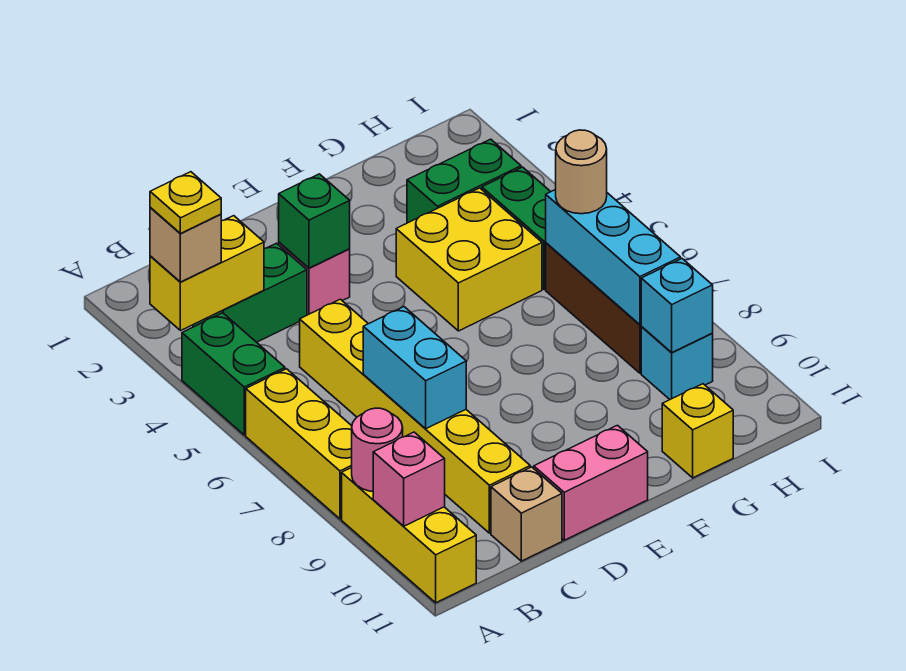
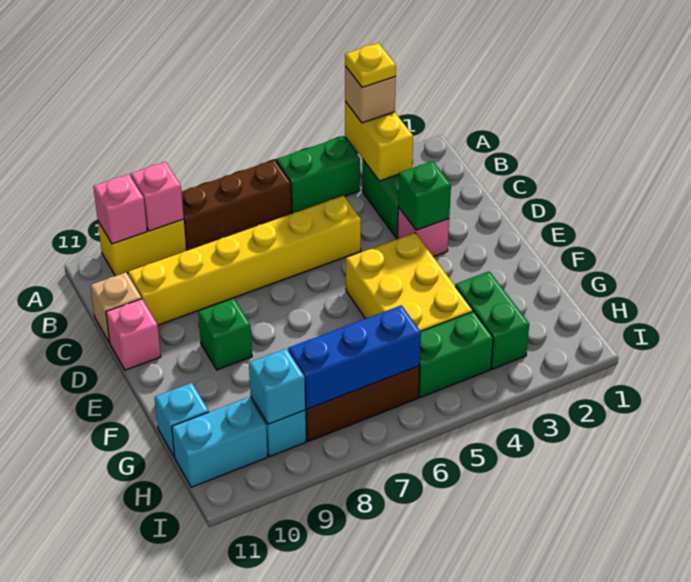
yellow 1x3 brick [246,369,352,519] -> brown 1x3 brick [181,160,292,250]
yellow 1x3 brick [342,468,476,603] -> yellow 1x2 brick [98,220,186,276]
pink 1x1 round brick [352,408,403,491] -> pink 1x1 brick [131,162,184,231]
cyan 1x2 brick [363,307,466,429] -> cyan 1x2 brick moved to [172,397,268,487]
pink 1x2 brick [534,425,648,540] -> pink 1x1 brick [106,299,161,370]
none -> green 1x1 brick [198,299,252,370]
yellow 2x2 brick [396,188,542,331] -> yellow 2x3 brick [346,233,473,332]
yellow 1x1 brick [662,384,733,478] -> cyan 1x1 brick [155,383,209,457]
cyan 1x3 brick [546,189,681,325] -> blue 1x3 brick [288,305,421,409]
tan 1x1 round brick [556,130,607,214] -> none

